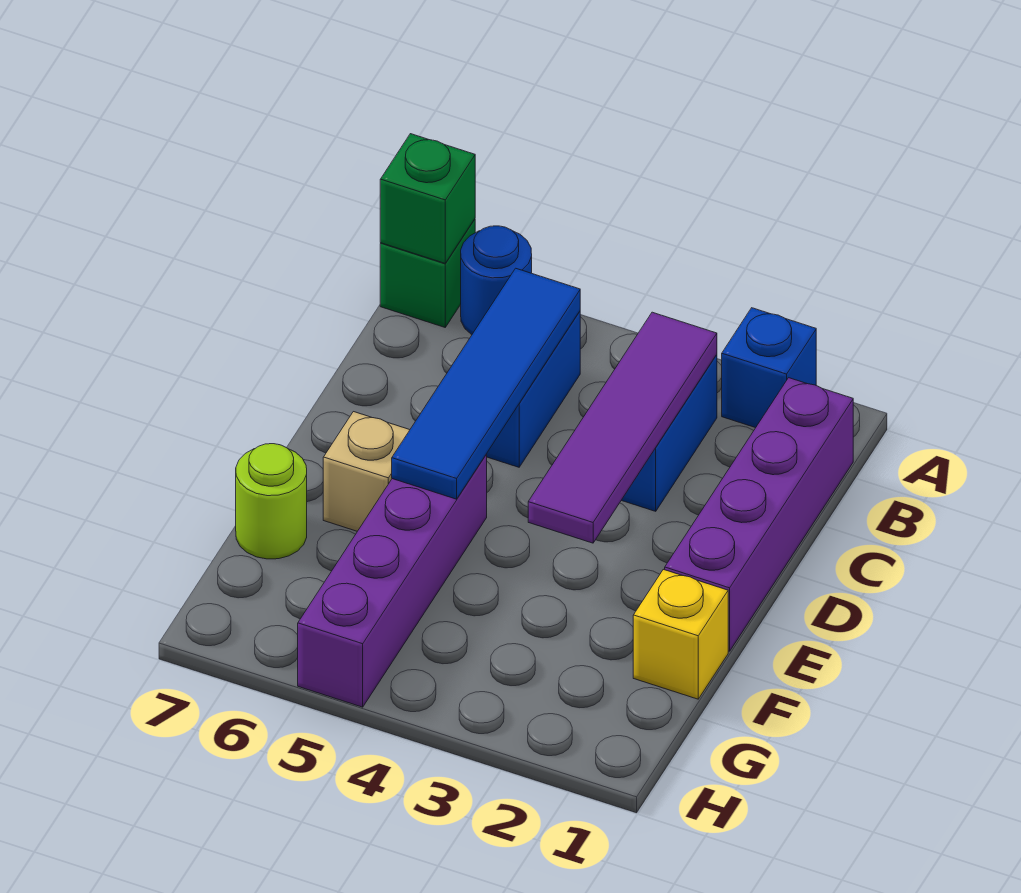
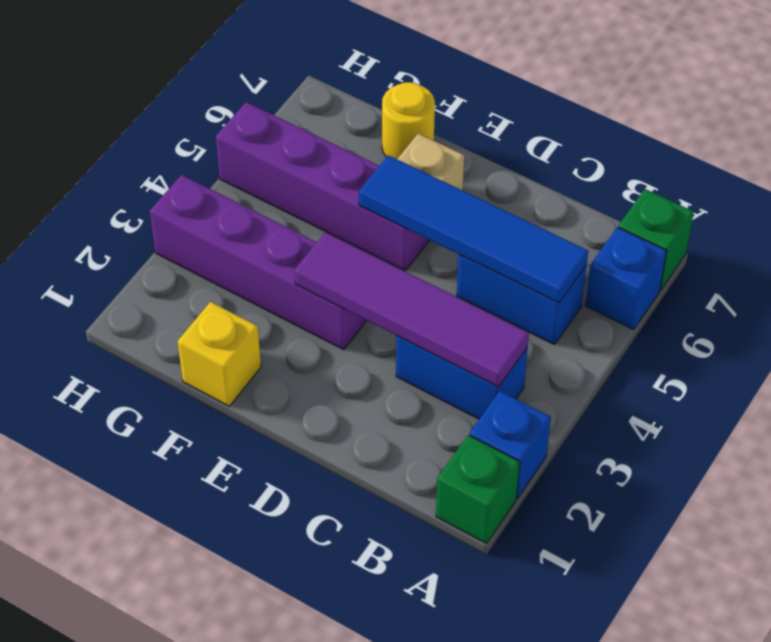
blue 1x1 round brick [461,226,532,335] -> blue 1x1 brick [585,227,667,330]
green 1x1 brick [380,134,475,263] -> green 1x1 brick moved to [436,435,520,544]
purple 1x4 brick [665,378,853,651] -> purple 1x4 brick moved to [150,175,367,350]
lime 1x1 round brick [236,444,307,559] -> yellow 1x1 round brick [382,82,435,159]

